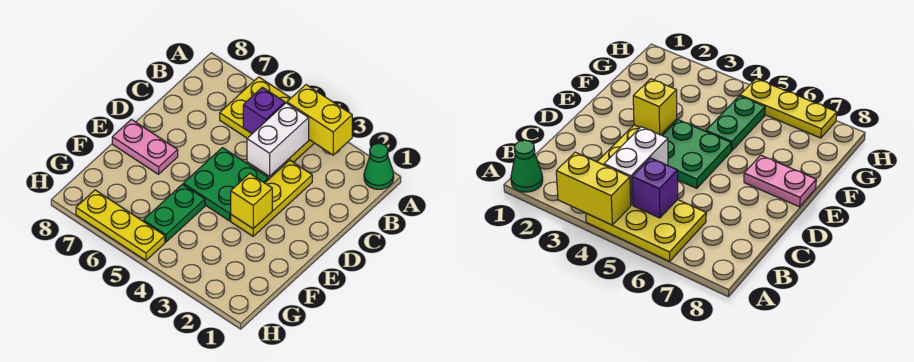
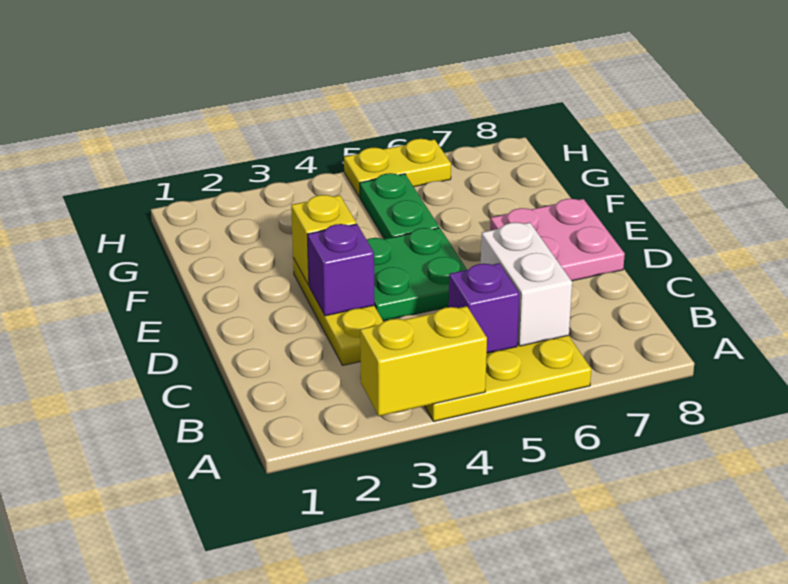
green 1x1 cone [364,144,394,189] -> none
white 1x2 brick [247,103,309,176] -> white 1x2 brick moved to [481,222,572,346]
none -> purple 1x1 brick [308,224,374,316]
pink 1x2 plate [112,119,178,174] -> pink 2x2 plate [490,199,625,281]
yellow 1x3 plate [76,190,165,260] -> yellow 1x2 plate [344,139,451,197]

